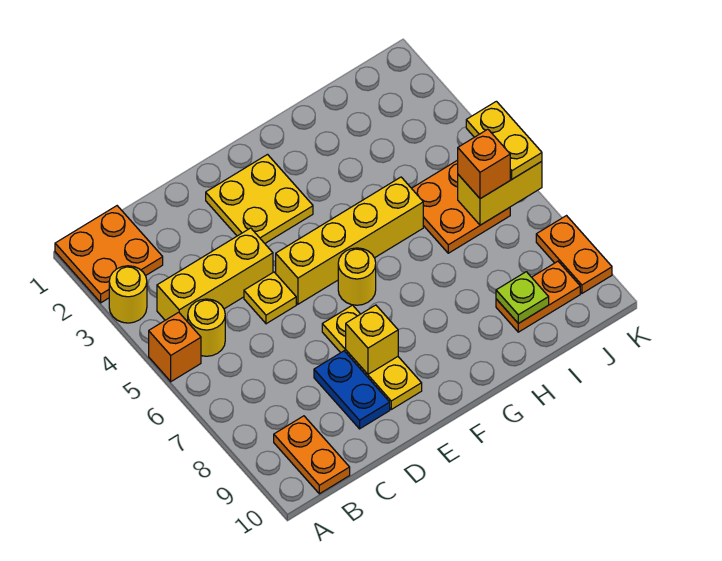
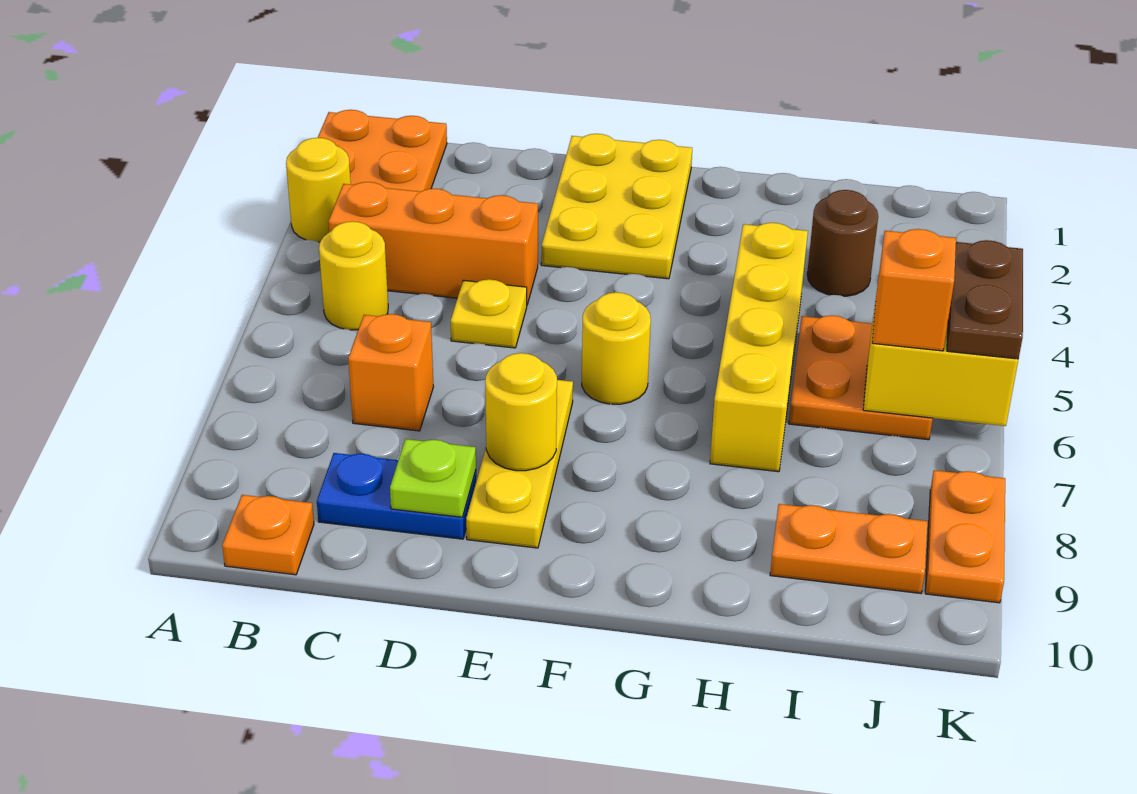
orange 1x1 brick [149,312,201,382] -> orange 1x1 brick moved to [348,314,433,431]
yellow 1x3 brick [157,228,273,322] -> orange 1x3 brick [328,182,538,304]
orange 1x2 plate [274,416,350,494] -> orange 1x1 plate [222,495,314,575]
blue 1x2 plate [314,351,390,429] -> blue 1x2 plate turned to [317,453,476,539]
yellow 2x2 plate [206,155,313,243] -> yellow 2x3 plate [541,134,692,279]
yellow 1x4 brick [276,177,423,304] -> yellow 1x4 brick turned to [710,223,808,472]
yellow 1x1 brick [346,305,398,374] -> yellow 1x1 round brick [485,353,557,471]
none -> brown 1x1 round brick [807,190,878,296]
lime 1x1 plate [496,272,549,323] -> lime 1x1 plate moved to [390,439,476,517]
yellow 1x2 plate [466,101,542,179] -> brown 1x2 plate [947,240,1023,359]

